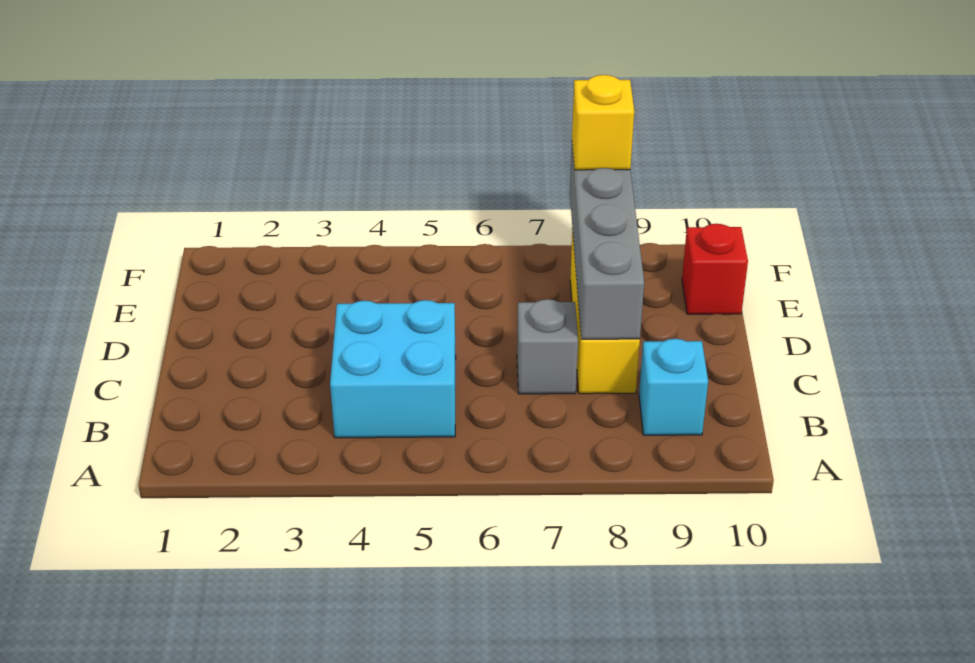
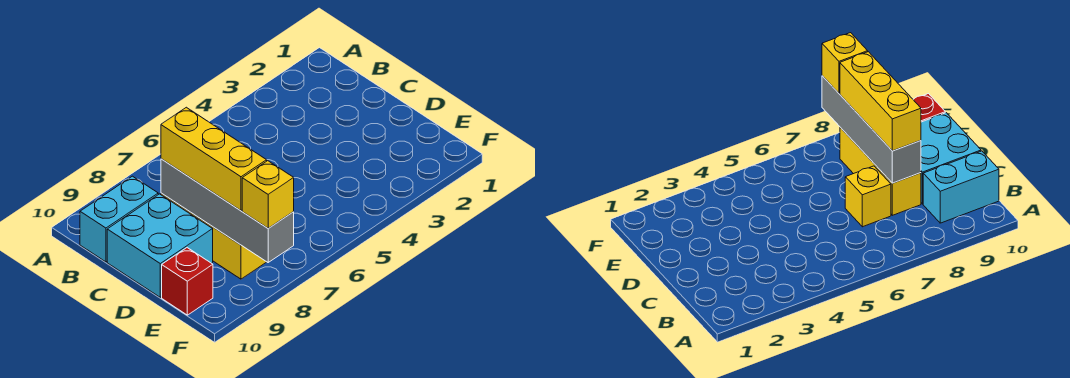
cyan 2x2 brick [330,300,456,438] -> cyan 2x2 brick moved to [107,194,213,297]
cyan 1x1 brick [639,339,708,435] -> cyan 1x2 brick [80,176,158,262]
grey 1x1 brick [517,299,578,394] -> yellow 1x1 brick [845,166,891,227]
none -> yellow 1x3 brick [161,107,267,211]

